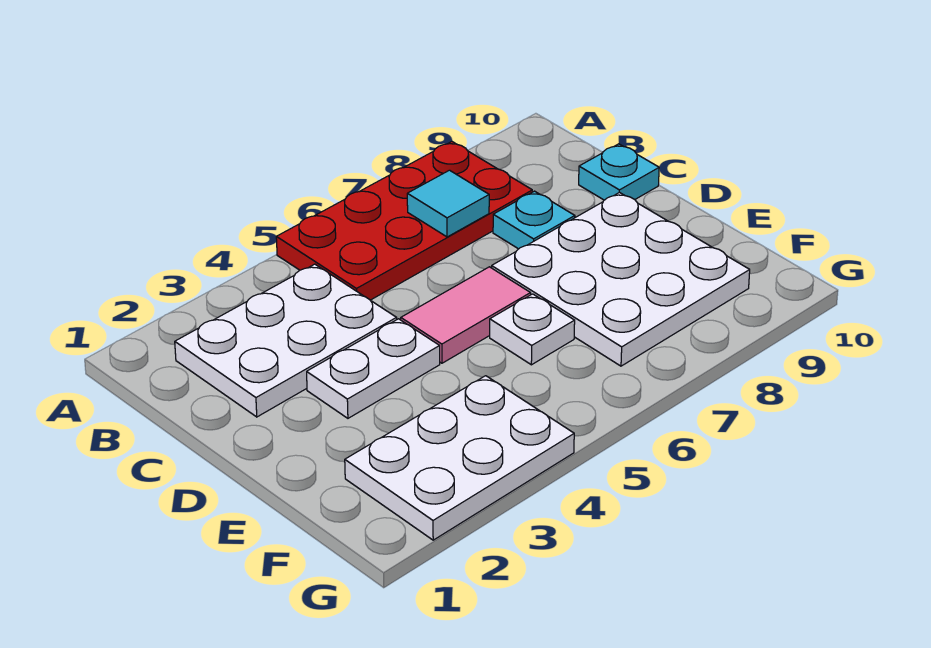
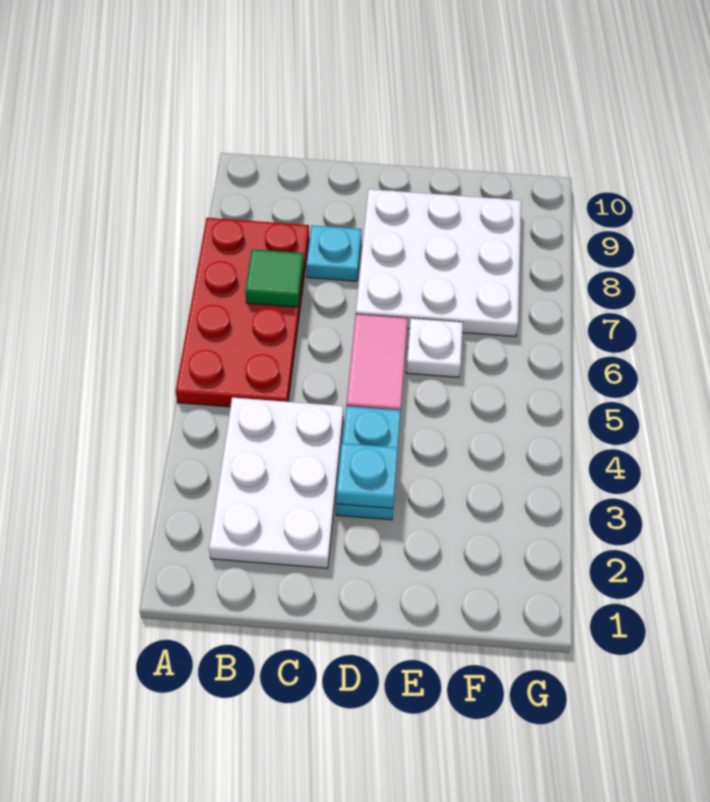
cyan 1x1 tile [407,170,489,237] -> green 1x1 tile [245,249,304,307]
cyan 1x1 plate [579,144,659,200] -> cyan 1x1 plate moved to [336,443,398,508]
white 1x2 plate [307,319,440,418] -> cyan 1x2 plate [336,406,401,520]
white 2x3 plate [345,376,574,540] -> none

